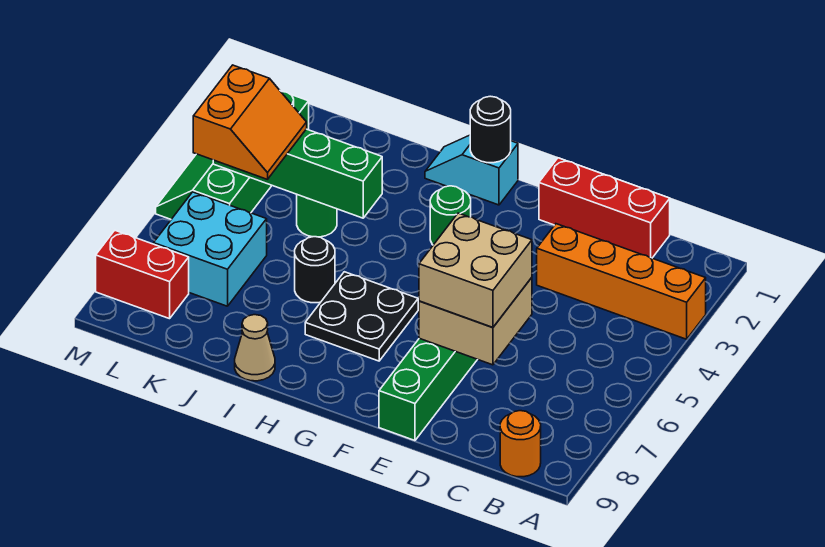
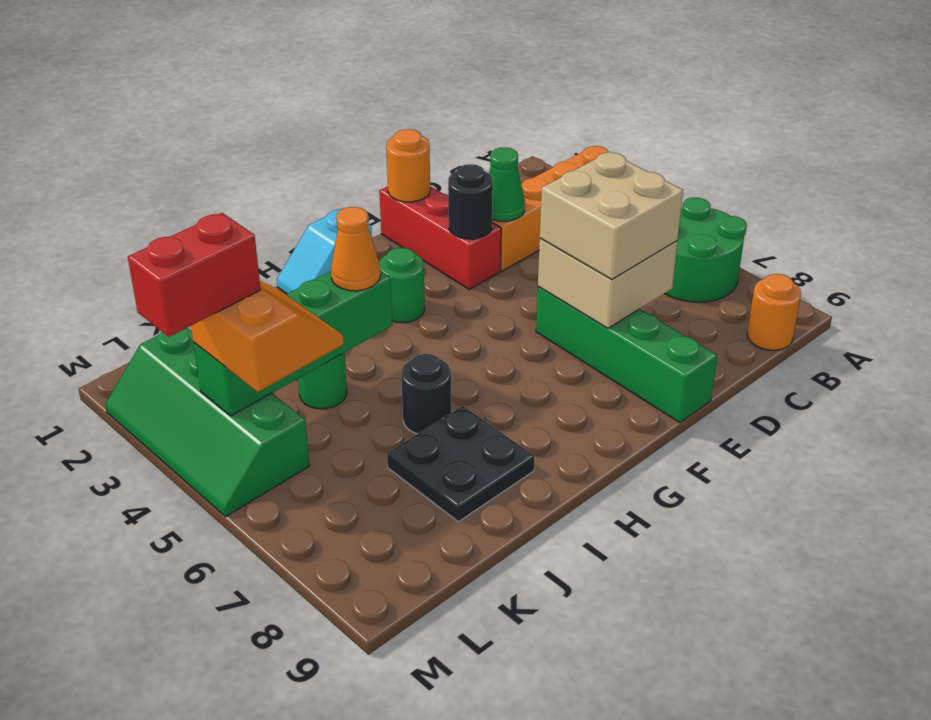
none -> green 2x2 round brick [664,198,747,302]
red 1x3 brick [539,158,670,258] -> red 1x3 brick turned to [379,186,501,289]
none -> green 1x1 cone [489,147,525,221]
none -> orange 1x1 round brick [386,129,430,202]
black 1x1 round brick [470,96,511,163] -> black 1x1 round brick moved to [448,164,493,239]
black 2x2 plate [305,272,418,361] -> black 2x2 plate moved to [387,406,535,522]
none -> orange 1x1 cone [331,207,380,291]
tan 1x1 cone [235,315,275,381] -> none
cyan 2x2 brick [154,192,267,306] -> none
red 1x2 brick [96,231,189,319] -> red 1x2 brick moved to [128,213,261,337]

